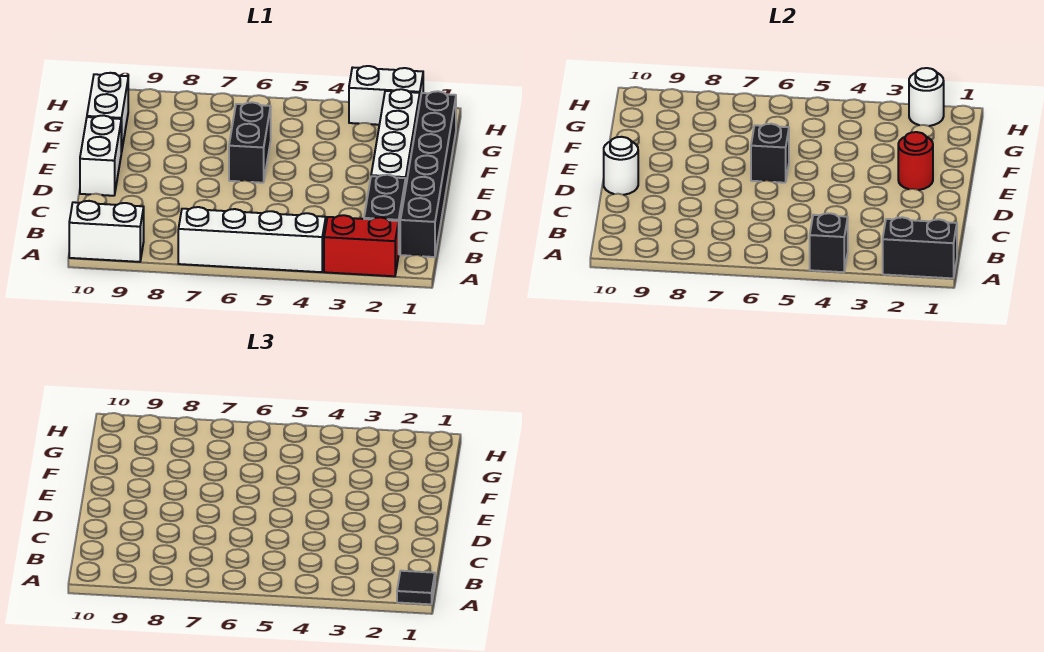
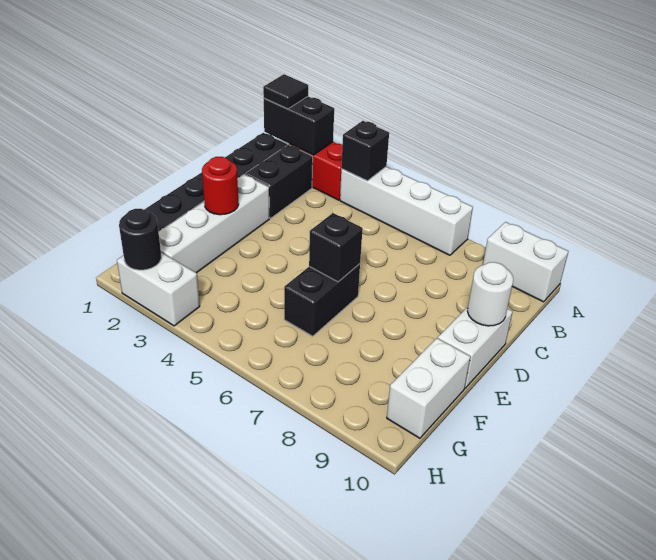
white 1x1 round brick [909,68,944,126] -> black 1x1 round brick [119,209,161,270]

